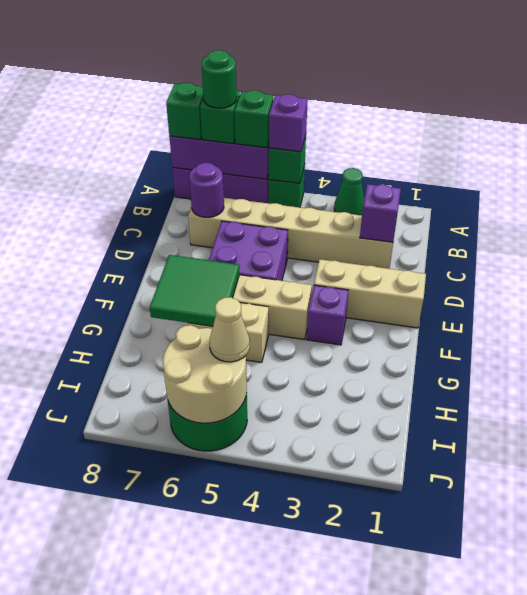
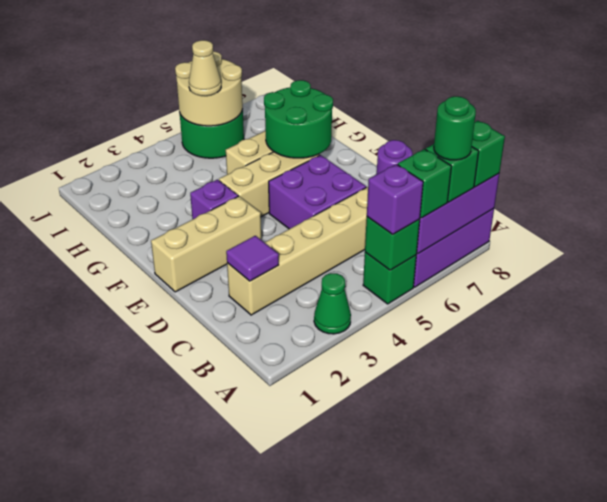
purple 1x1 brick [360,184,401,242] -> purple 1x1 tile [226,236,279,281]
green 2x2 tile [150,255,239,326] -> green 2x2 round brick [264,80,333,158]

